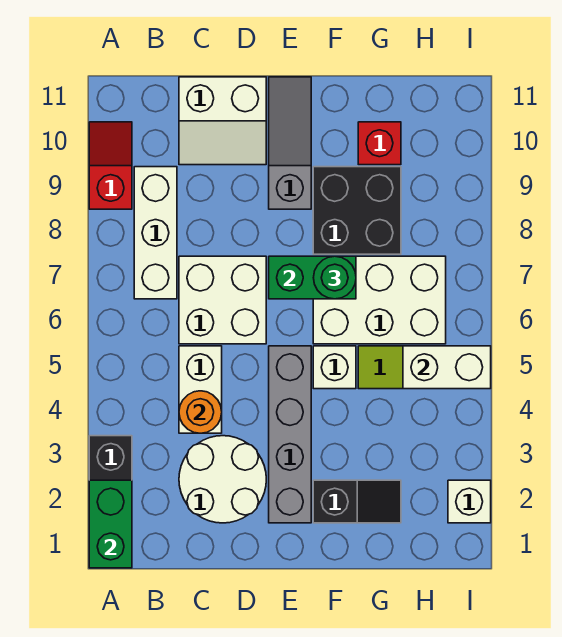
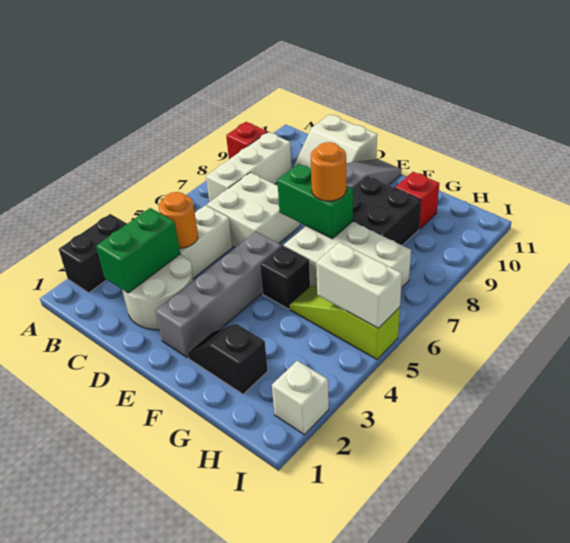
green 1x2 brick [89,480,132,568] -> green 1x2 brick moved to [96,208,180,293]
black 1x2 slope [313,480,401,523] -> black 1x2 slope turned to [187,324,268,394]
white 1x1 brick [313,346,356,389] -> black 1x1 brick [260,246,310,309]
green 1x1 round brick [313,256,356,299] -> orange 1x1 round brick [311,142,346,201]

